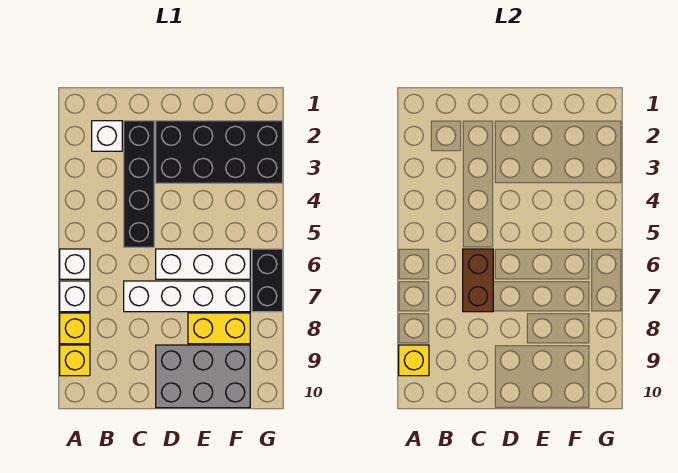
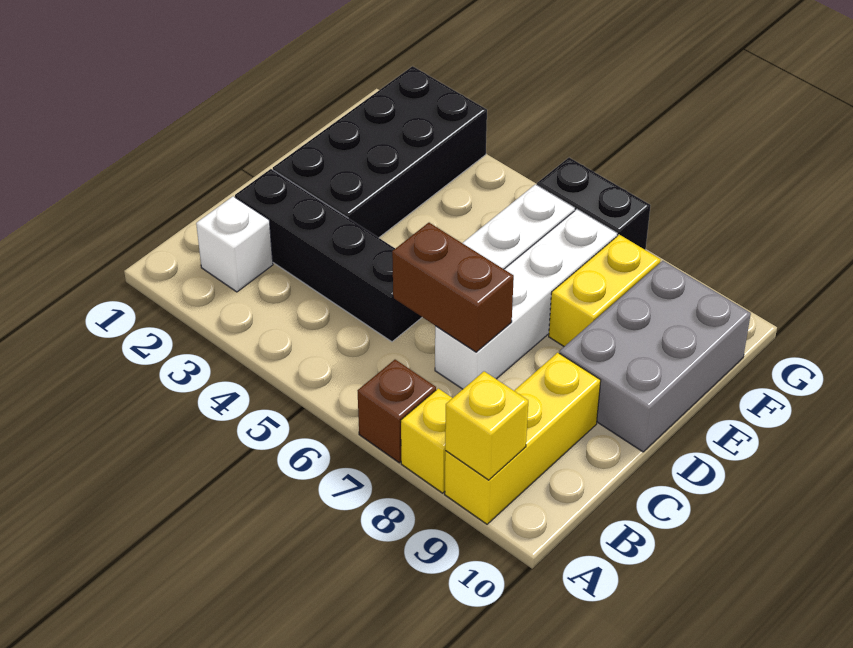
white 1x1 brick [60,249,90,279] -> none
white 1x1 brick [60,281,90,312] -> brown 1x1 brick [357,360,436,463]
yellow 1x1 brick [60,345,90,376] -> yellow 1x3 brick [445,353,601,524]

